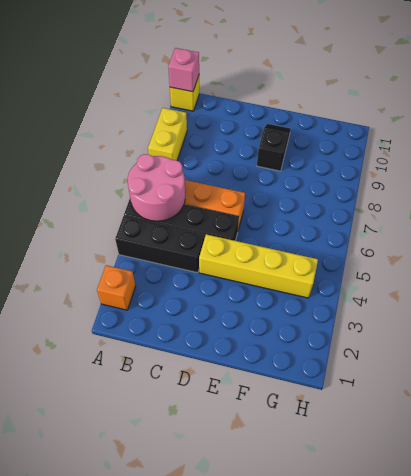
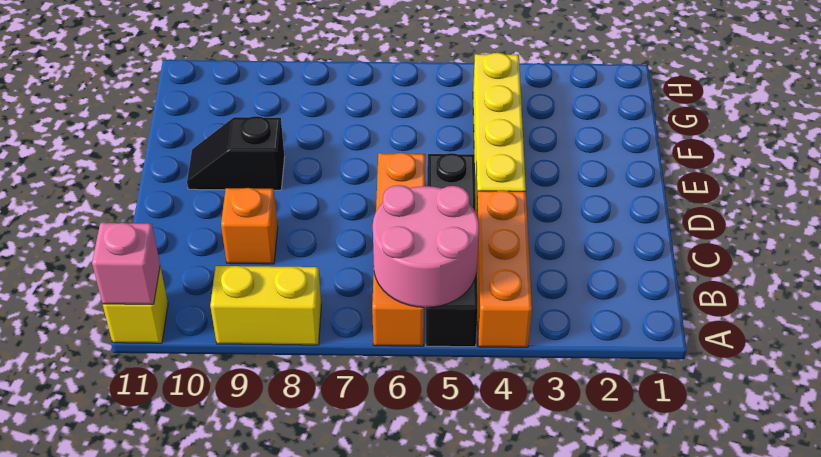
orange 1x1 brick [97,265,136,310] -> orange 1x1 brick moved to [221,188,278,264]
black 1x3 brick [115,216,205,273] -> orange 1x3 brick [477,190,532,347]

